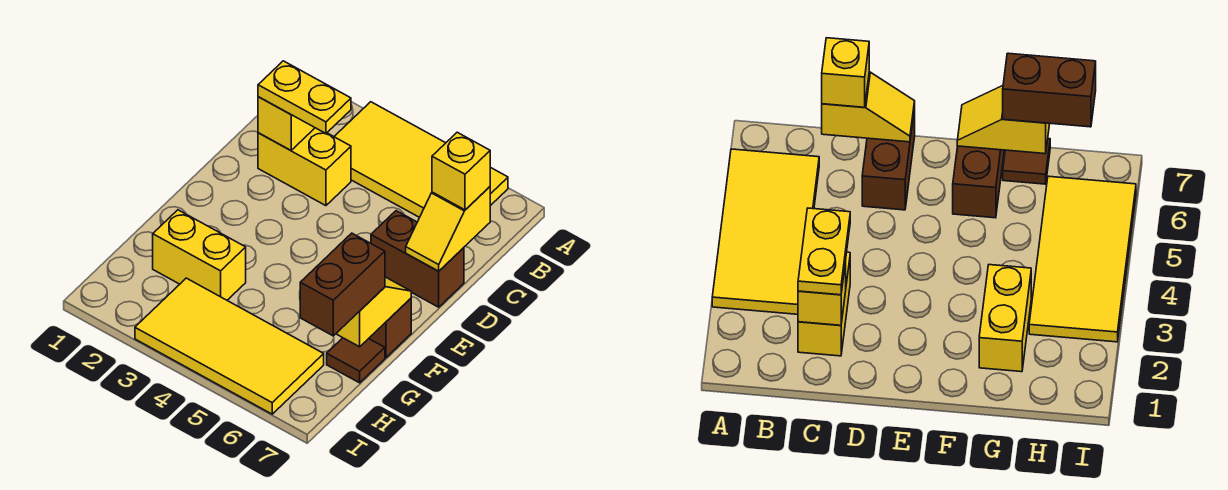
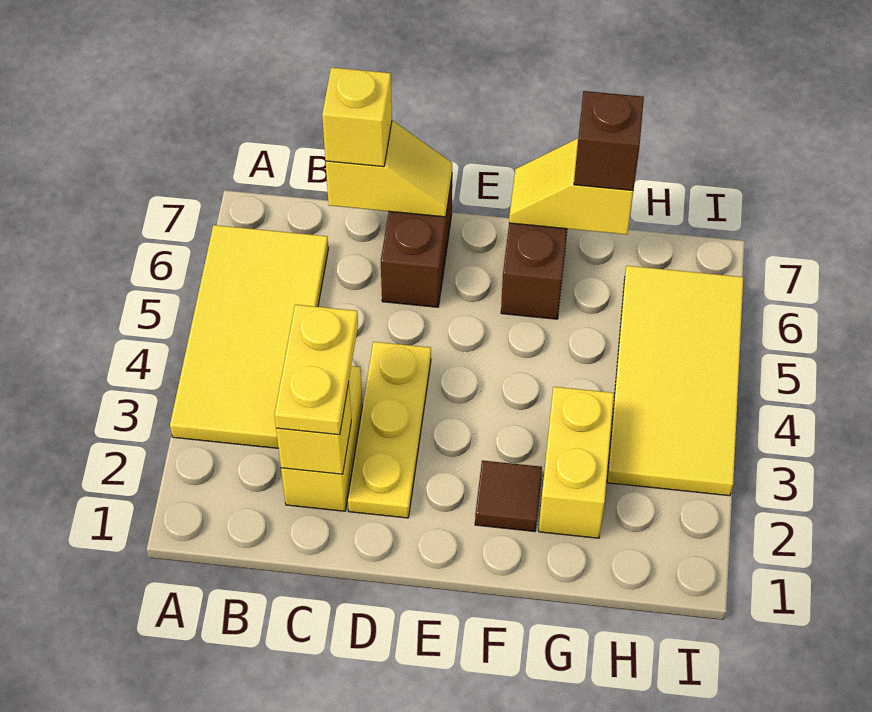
none -> yellow 1x3 plate [348,342,431,518]
brown 1x1 tile [327,338,385,383] -> brown 1x1 tile moved to [475,460,542,532]
brown 1x2 brick [300,233,385,336] -> brown 1x1 brick [574,91,644,191]

